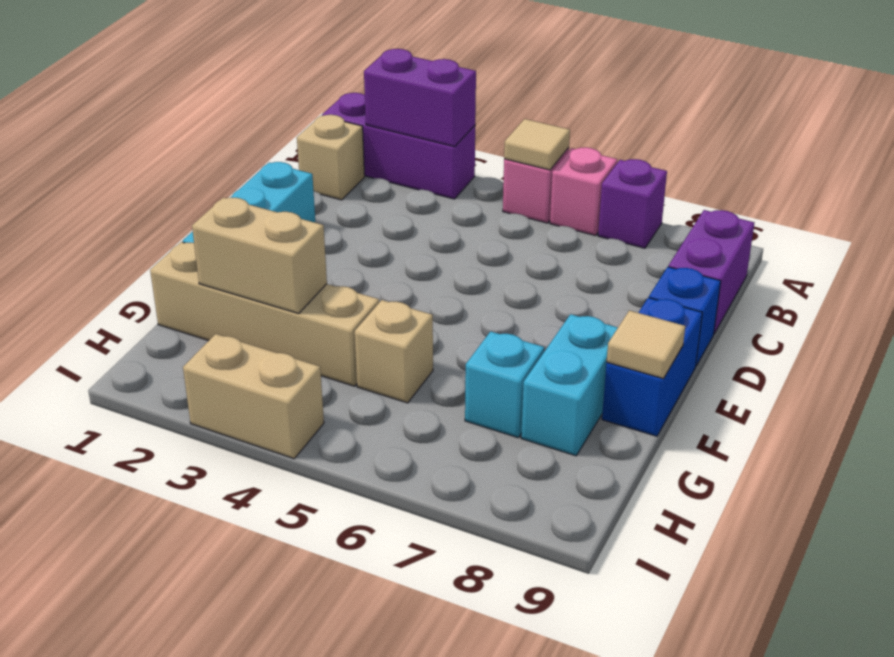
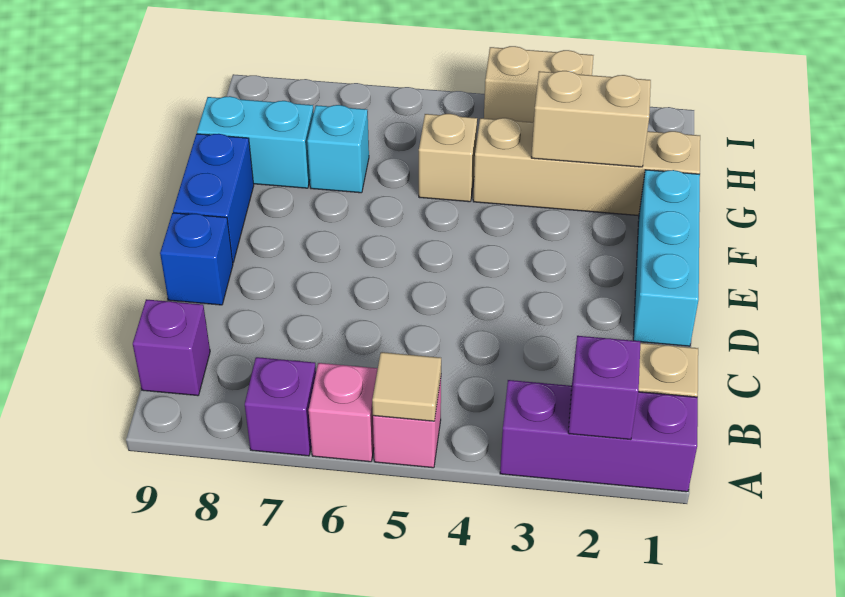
purple 1x2 brick [364,49,476,147] -> purple 1x1 brick [568,336,640,439]
purple 1x2 brick [668,210,754,333] -> purple 1x1 brick [133,299,210,396]
cyan 1x2 brick [521,314,618,456] -> cyan 1x2 brick turned to [197,96,314,188]
tan 1x1 tile [607,310,685,379] -> none

